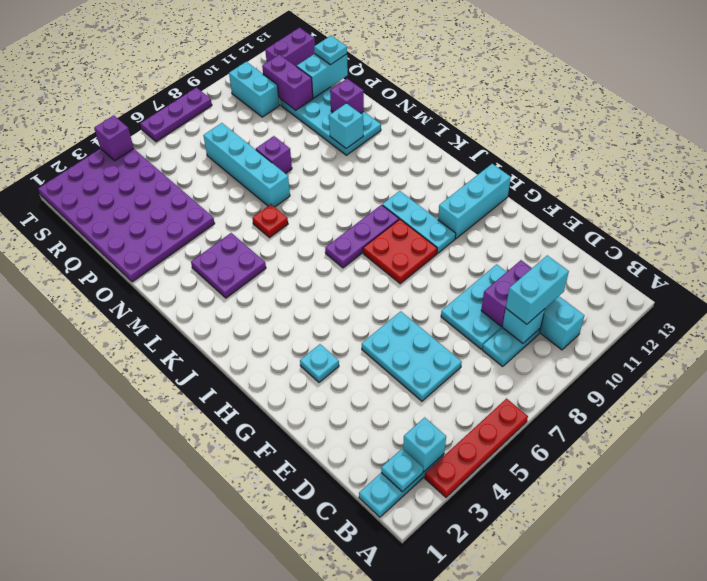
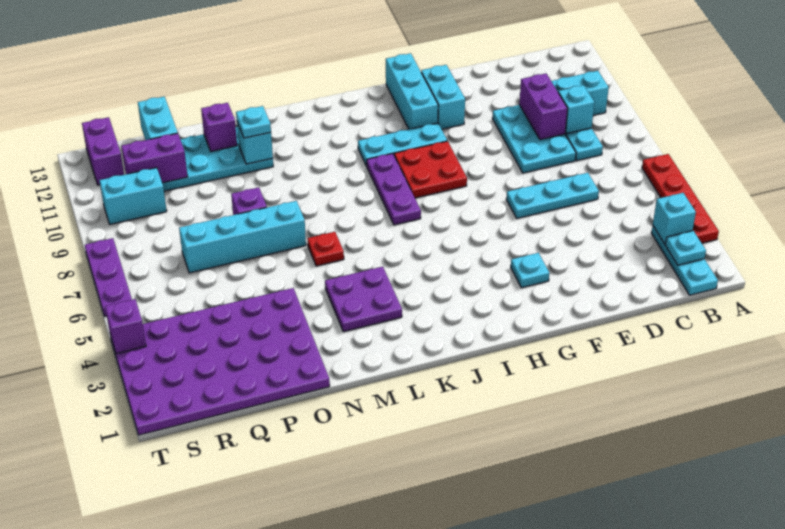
cyan 1x2 brick [506,255,569,324] -> cyan 1x2 brick moved to [421,65,465,129]
cyan 2x3 plate [362,311,462,401] -> cyan 1x3 plate [506,173,599,218]
cyan 1x1 plate [314,36,347,65] -> cyan 1x1 plate moved to [236,106,271,138]

